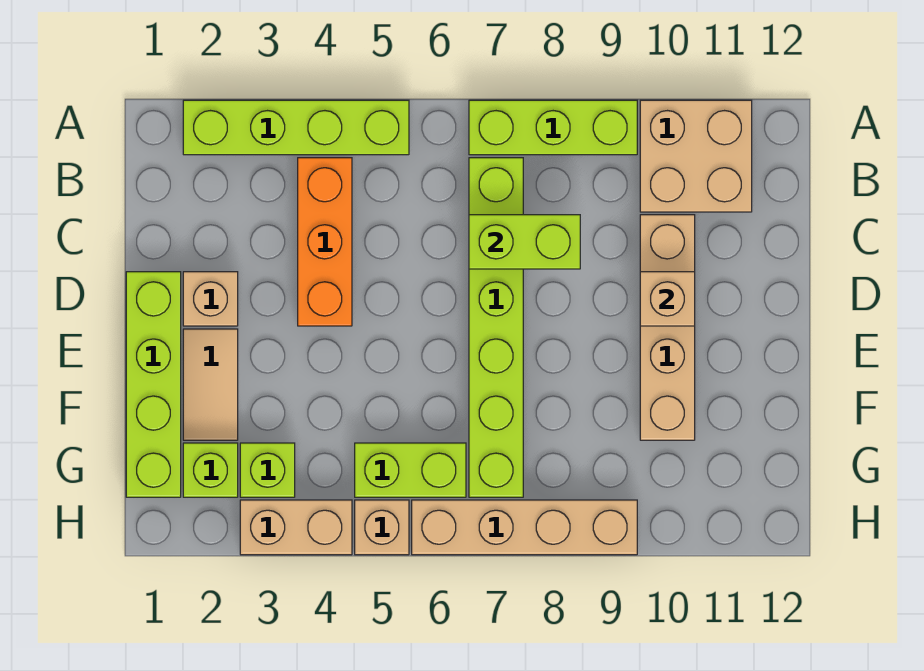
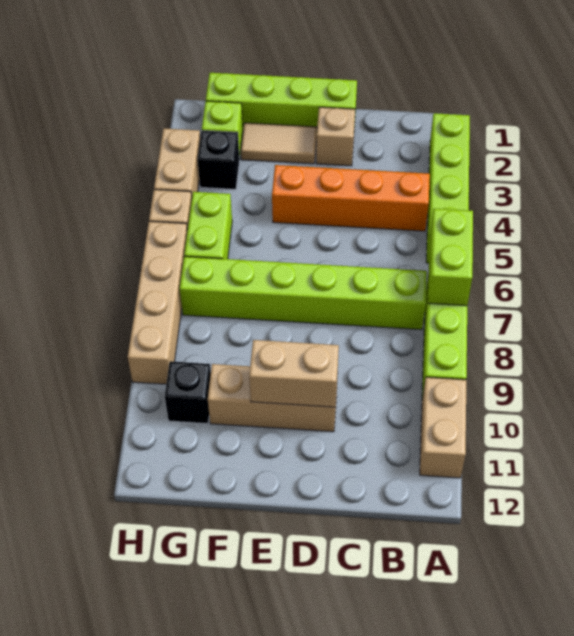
tan 2x2 brick [640,100,752,212] -> tan 1x2 brick [420,377,466,478]
orange 1x3 brick [298,158,352,326] -> orange 1x4 brick [272,165,430,231]
lime 1x2 brick [469,215,580,269] -> lime 1x2 brick moved to [428,209,473,306]
tan 1x4 brick [640,215,695,440] -> tan 1x3 brick [208,364,337,432]
tan 1x1 brick [640,272,695,326] -> tan 1x2 brick [249,340,339,407]
lime 1x1 brick [240,443,295,497] -> black 1x1 brick [198,131,239,189]
none -> black 1x1 brick [165,361,211,424]

